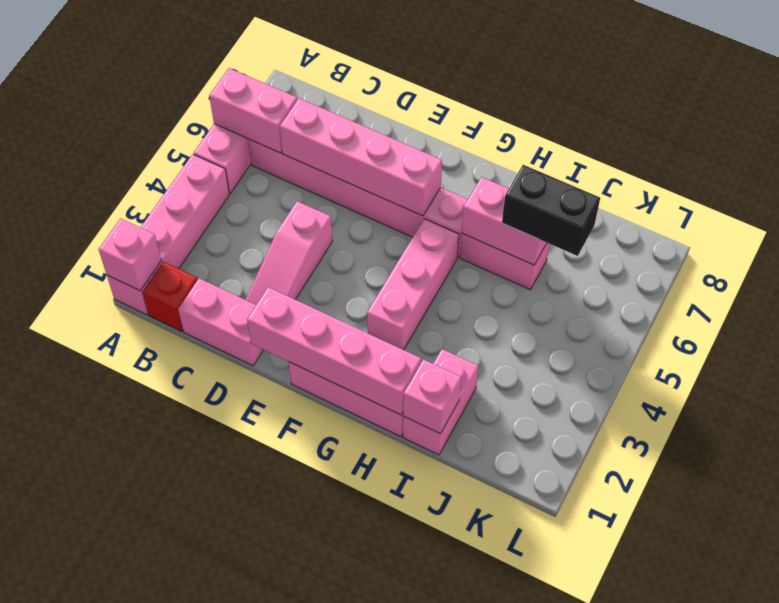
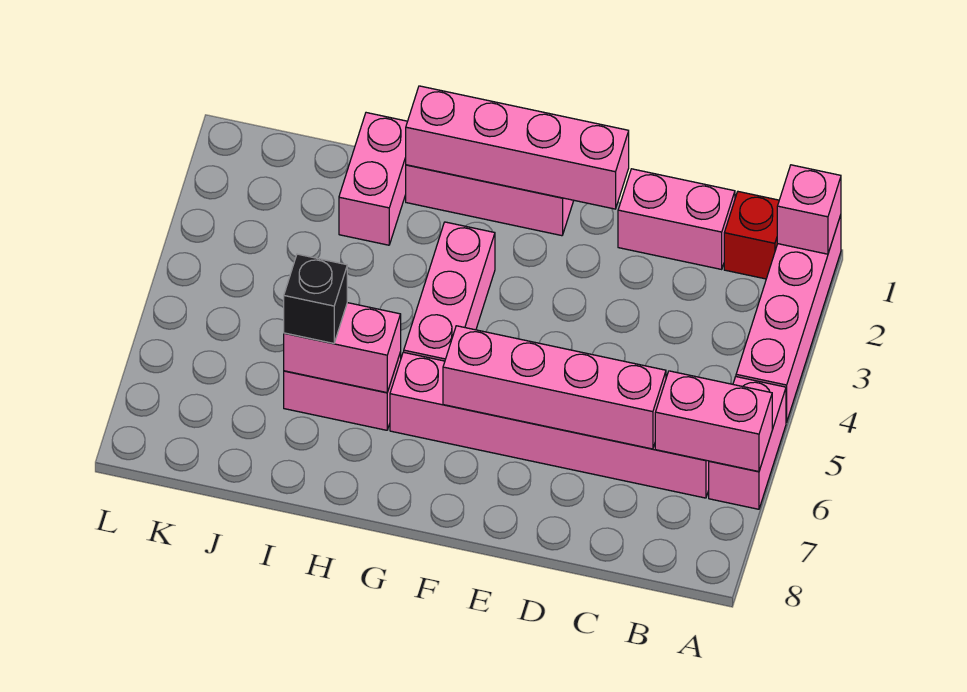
pink 1x3 slope [246,201,332,305] -> none
pink 1x1 brick [403,359,461,434] -> none
black 1x2 brick [502,165,600,256] -> black 1x1 brick [284,254,347,344]

